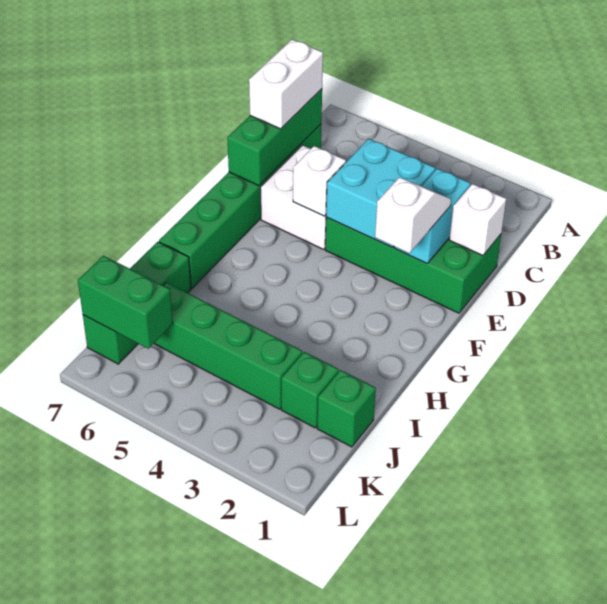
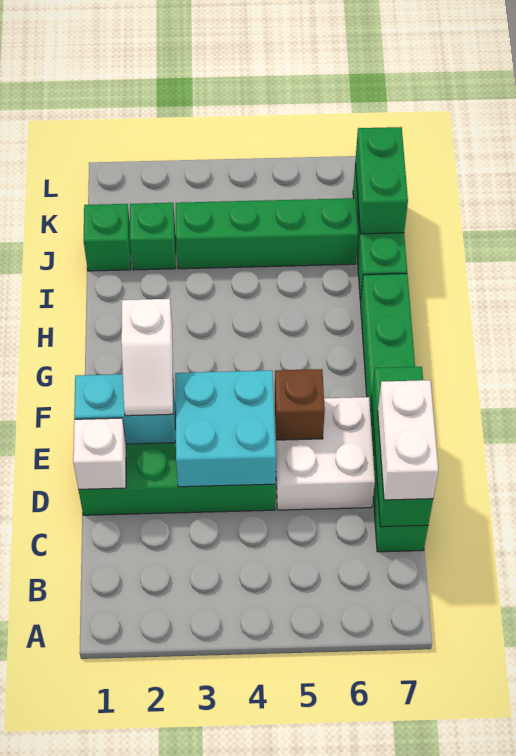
cyan 1x2 brick [394,168,471,264] -> cyan 1x2 brick turned to [74,374,175,444]
white 1x1 brick [293,146,346,216] -> brown 1x1 brick [275,369,325,440]
green 1x2 brick [78,256,173,349] -> green 1x2 brick turned to [355,127,408,234]

